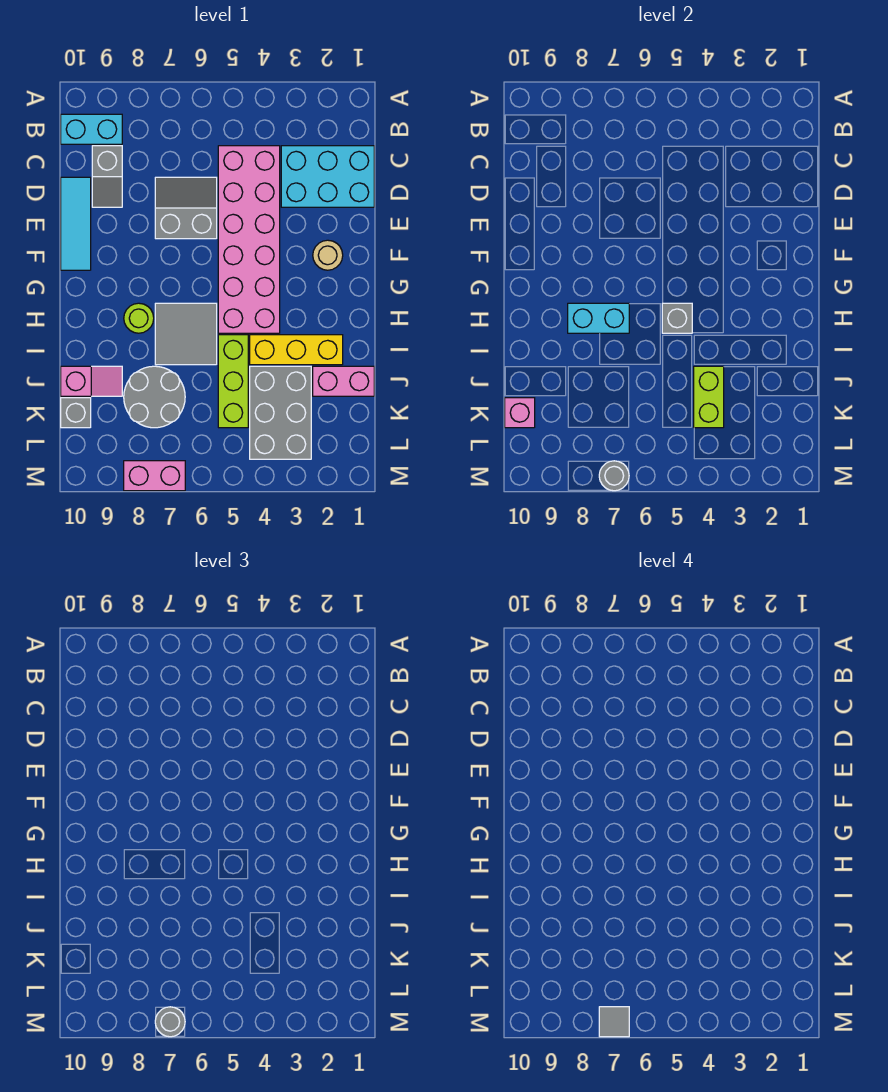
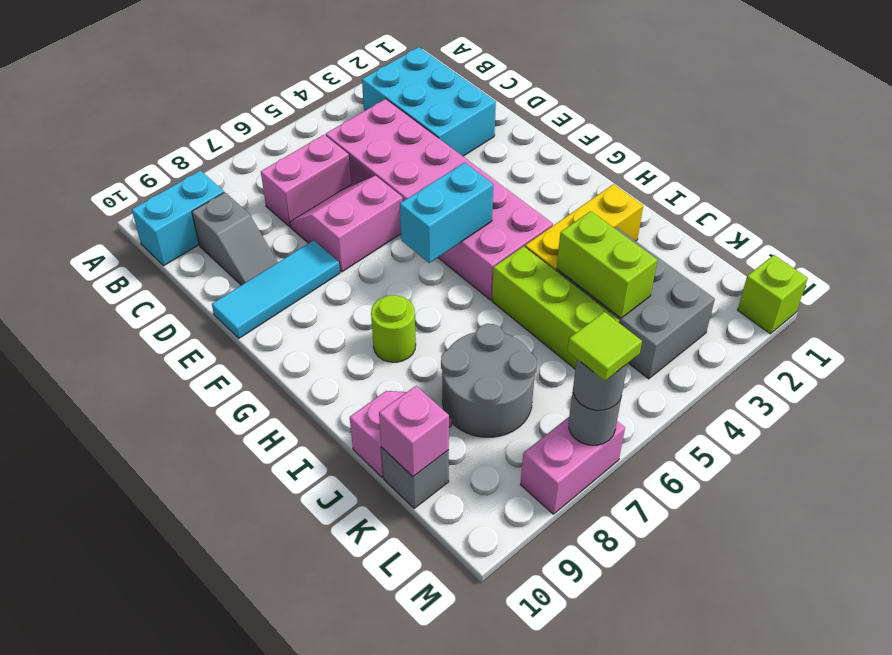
cyan 2x3 brick [281,146,374,207] -> cyan 2x3 brick turned to [362,47,496,156]
grey 2x2 slope [155,177,217,239] -> pink 2x2 slope [290,176,403,272]
cyan 1x3 tile [61,177,91,270] -> cyan 1x3 tile turned to [212,240,340,338]
tan 1x1 round brick [313,240,343,270] -> none
grey 1x1 brick [662,303,692,333] -> none
grey 2x2 tile [155,303,217,365] -> none
cyan 1x2 brick [568,303,629,333] -> cyan 1x2 brick moved to [400,163,493,263]
pink 1x2 brick [313,366,374,396] -> pink 1x2 brick moved to [261,135,351,227]
none -> lime 1x1 brick [738,255,808,334]
grey 1x1 tile [599,1007,629,1037] -> lime 1x1 tile [568,312,642,381]

